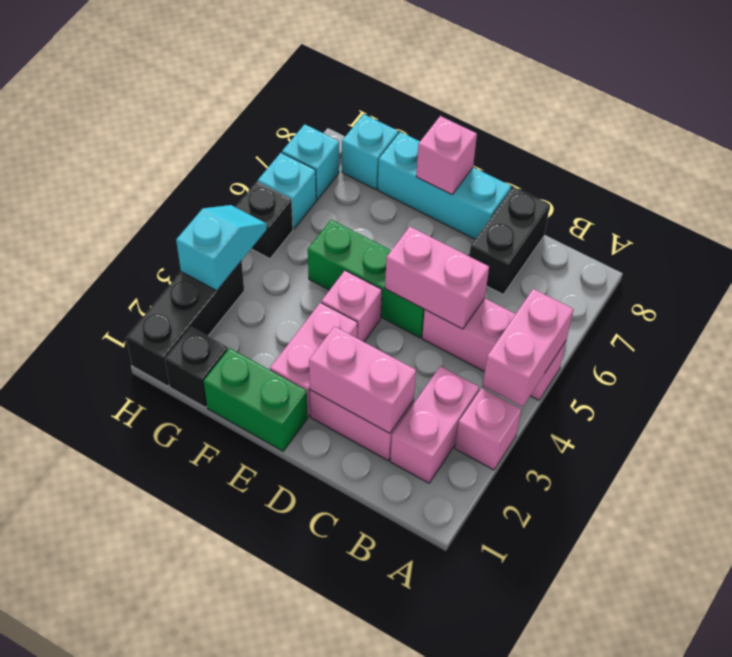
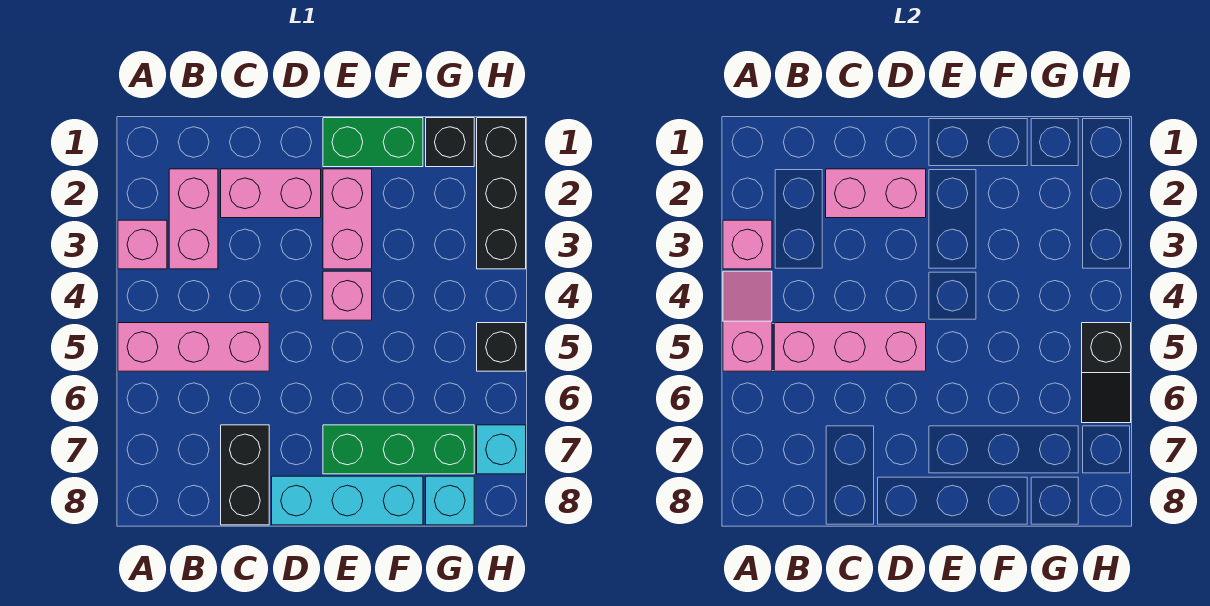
pink 1x2 brick [483,289,573,407] -> pink 1x2 slope [723,271,772,371]
pink 1x2 brick [385,227,489,329] -> pink 1x3 brick [774,323,926,371]
green 1x3 brick [308,220,425,338] -> green 1x3 brick moved to [323,425,474,474]
pink 1x1 brick [416,116,477,195] -> pink 1x1 brick moved to [723,220,772,269]
cyan 1x2 slope [176,205,267,291] -> none
none -> black 1x2 slope [1082,323,1131,423]
cyan 1x1 brick [258,153,316,229] -> none

